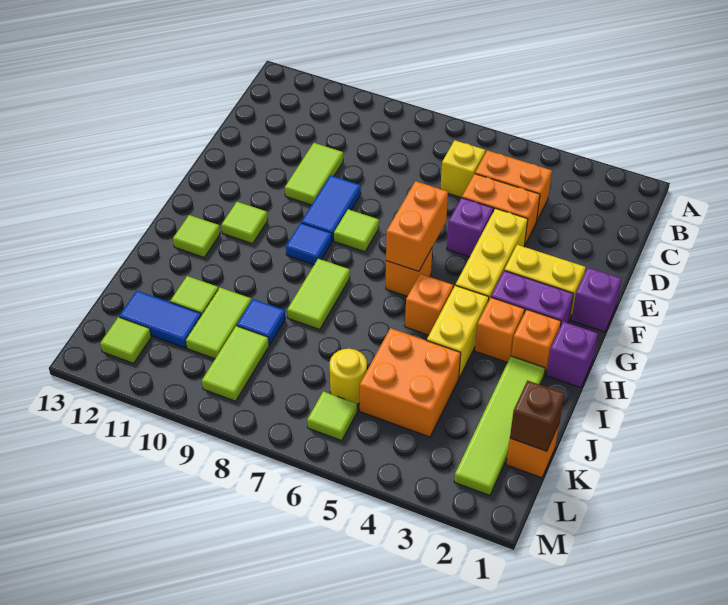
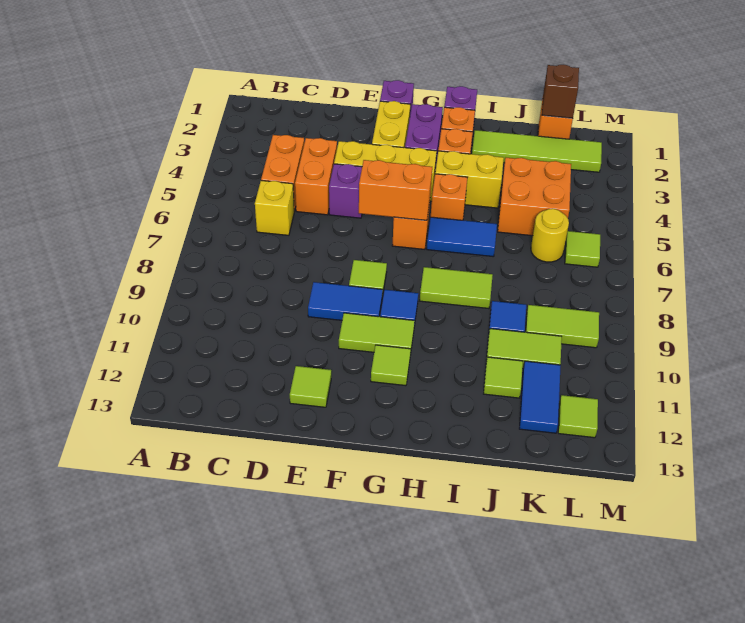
lime 1x2 tile [285,143,343,205] -> lime 1x2 tile moved to [339,313,415,354]
none -> blue 1x2 tile [427,217,497,257]
lime 1x1 tile [173,215,220,257] -> lime 1x1 tile moved to [290,366,331,407]

